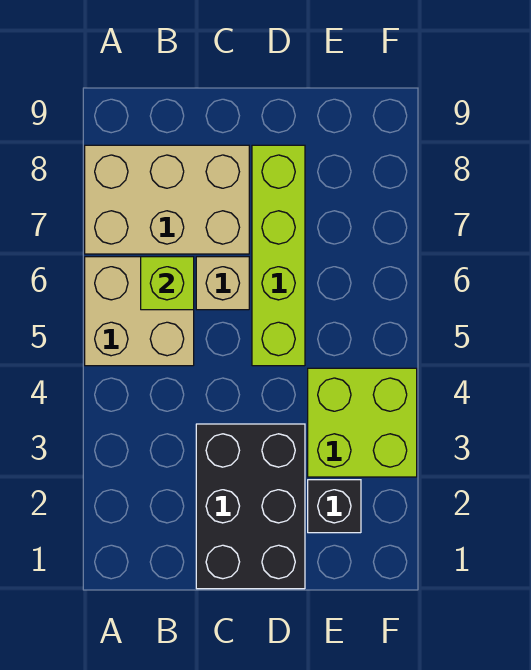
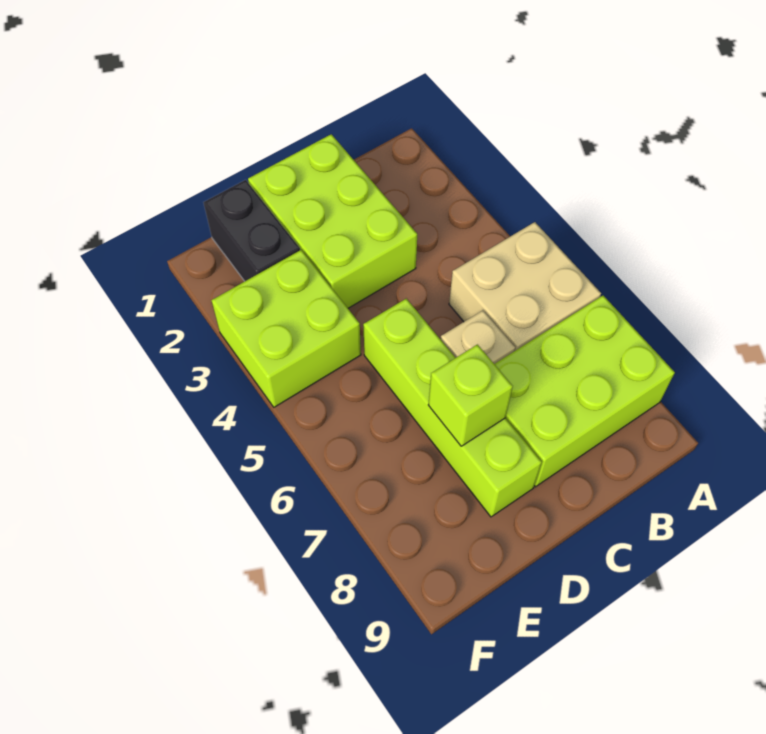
tan 2x3 brick [85,145,249,254] -> lime 2x3 brick [495,296,675,487]
lime 1x1 brick [141,257,194,310] -> lime 1x1 brick moved to [428,345,513,446]
black 2x3 brick [196,424,305,589] -> lime 2x3 brick [248,134,417,308]
black 1x1 brick [308,480,361,533] -> black 1x2 brick [204,180,300,281]

